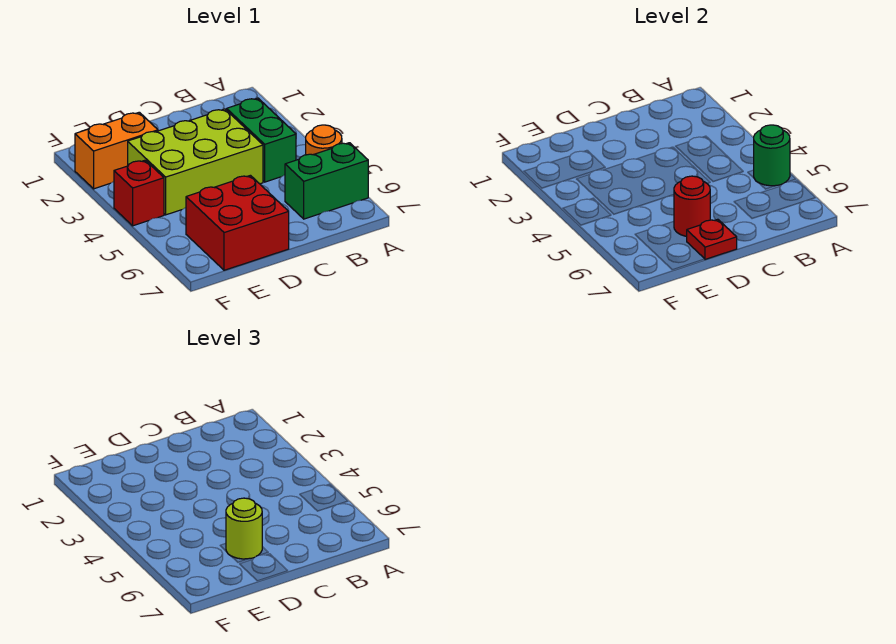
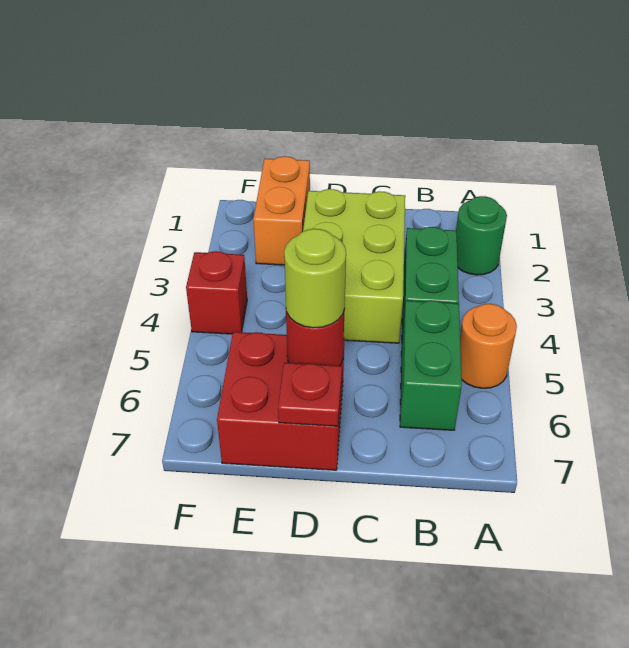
green 1x1 round brick [754,125,790,186] -> green 1x1 round brick moved to [456,196,507,275]
green 1x2 brick [285,143,368,219] -> green 1x2 brick turned to [400,301,462,430]
lime 2x3 brick [128,109,263,215] -> lime 2x3 brick turned to [303,189,405,343]
orange 1x2 brick [75,112,158,189] -> orange 1x2 brick turned to [253,156,310,265]

